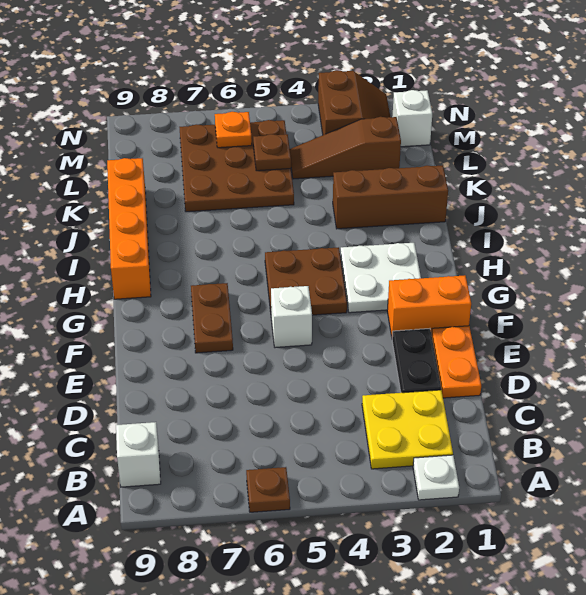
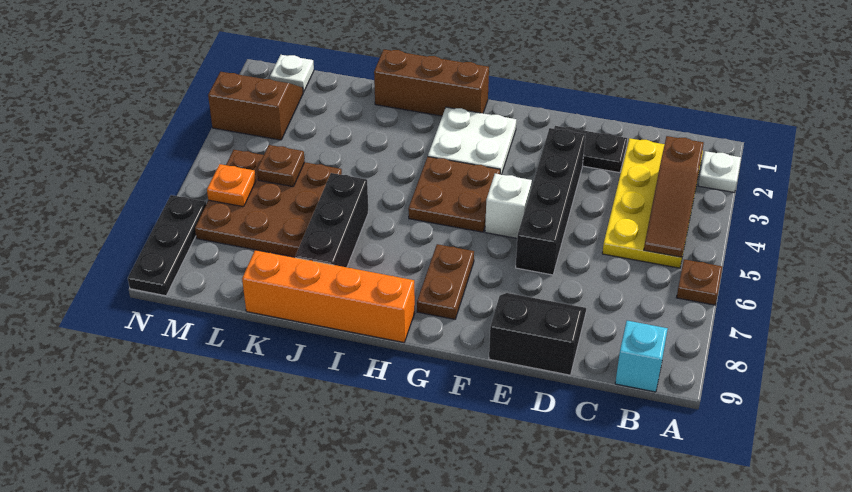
yellow 2x2 plate [362,390,453,469] -> yellow 2x4 plate [602,138,703,268]
white 1x1 brick [116,422,161,487] -> cyan 1x1 brick [615,321,668,392]
orange 1x2 plate [432,326,481,398] -> none
none -> black 2x2 slope [489,293,586,375]
none -> black 1x4 brick [516,128,586,275]
orange 1x2 brick [387,275,471,336] -> none
brown 1x2 plate [191,283,233,353] -> brown 1x2 plate turned to [417,244,474,319]
brown 1x3 brick [333,165,448,229] -> brown 1x3 brick turned to [374,50,489,116]
none -> black 1x3 brick [295,173,369,267]
brown 1x3 slope [290,117,401,179] -> brown 1x3 slope moved to [644,136,704,257]
white 1x1 brick [392,90,432,147] -> white 1x1 plate [270,55,314,92]
none -> black 1x3 plate [128,195,206,296]

